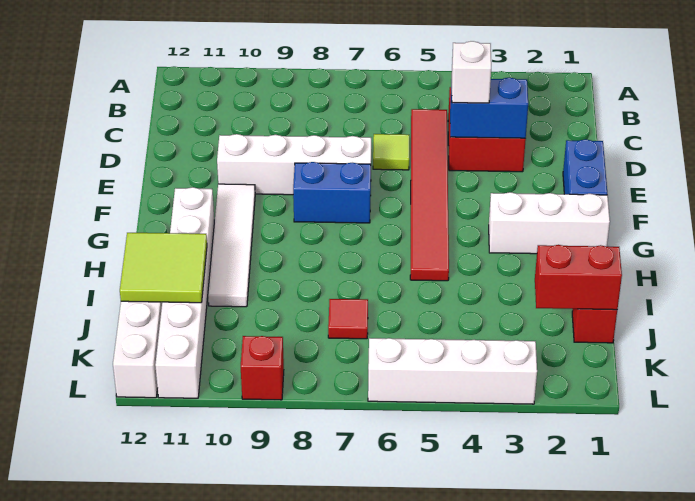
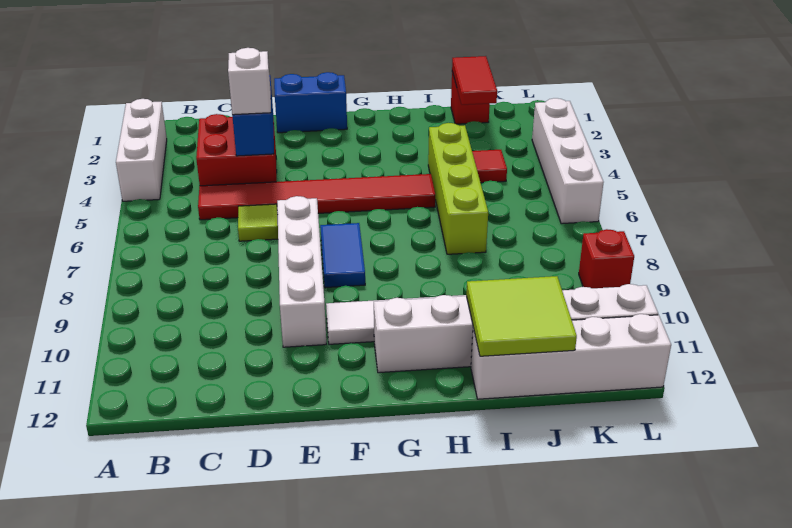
blue 1x2 brick [293,162,371,223] -> blue 1x2 tile [320,223,365,288]
white 1x3 brick [489,192,610,254] -> white 1x3 brick moved to [116,99,167,201]
none -> lime 1x4 brick [428,123,488,254]
red 1x2 brick [535,245,622,310] -> red 1x2 tile [452,56,497,105]
red 1x1 tile [328,299,368,339] -> red 1x1 tile moved to [472,150,507,183]

